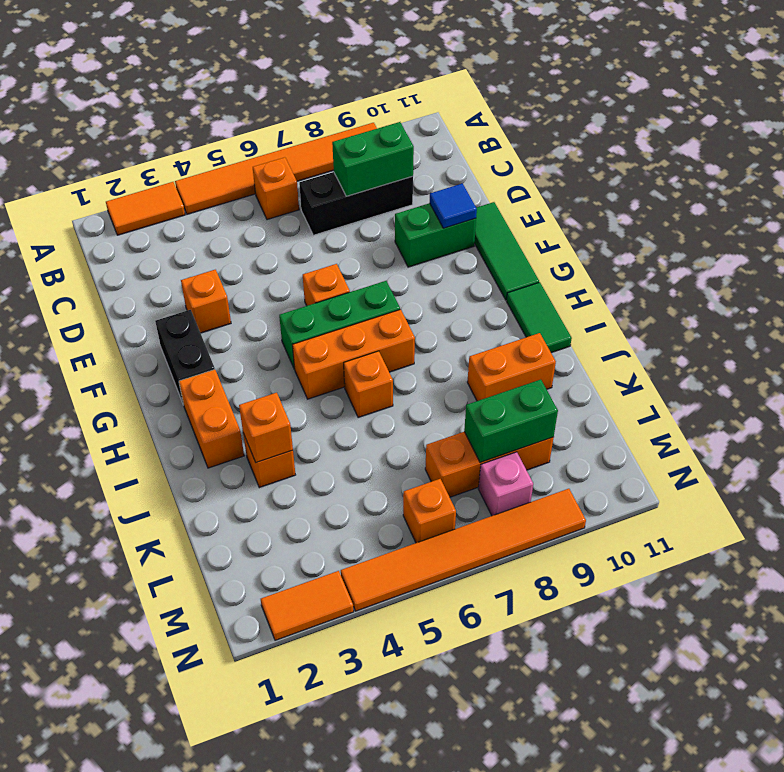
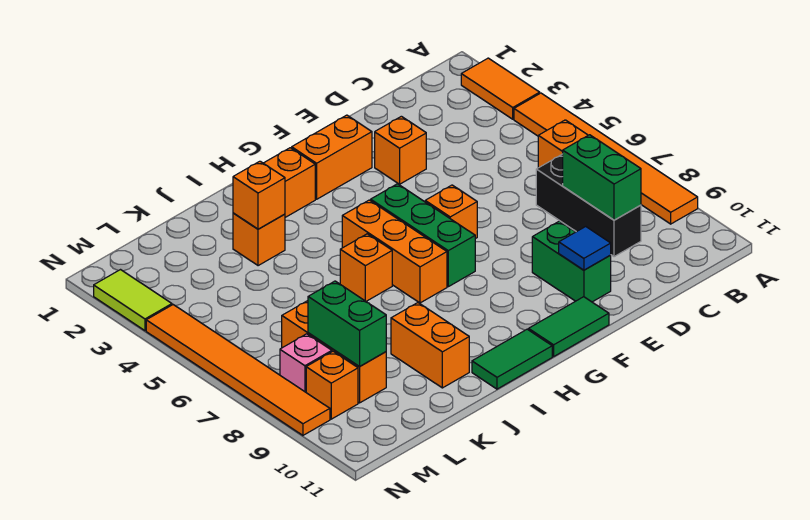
green 1x3 tile [474,202,539,300] -> green 1x2 tile [529,297,609,356]
black 1x2 brick [155,310,215,405] -> orange 1x2 brick [292,115,372,199]
orange 1x1 brick [403,479,456,543] -> orange 1x1 brick moved to [306,351,358,419]
orange 1x2 tile [261,571,354,640] -> lime 1x2 tile [94,270,172,331]

